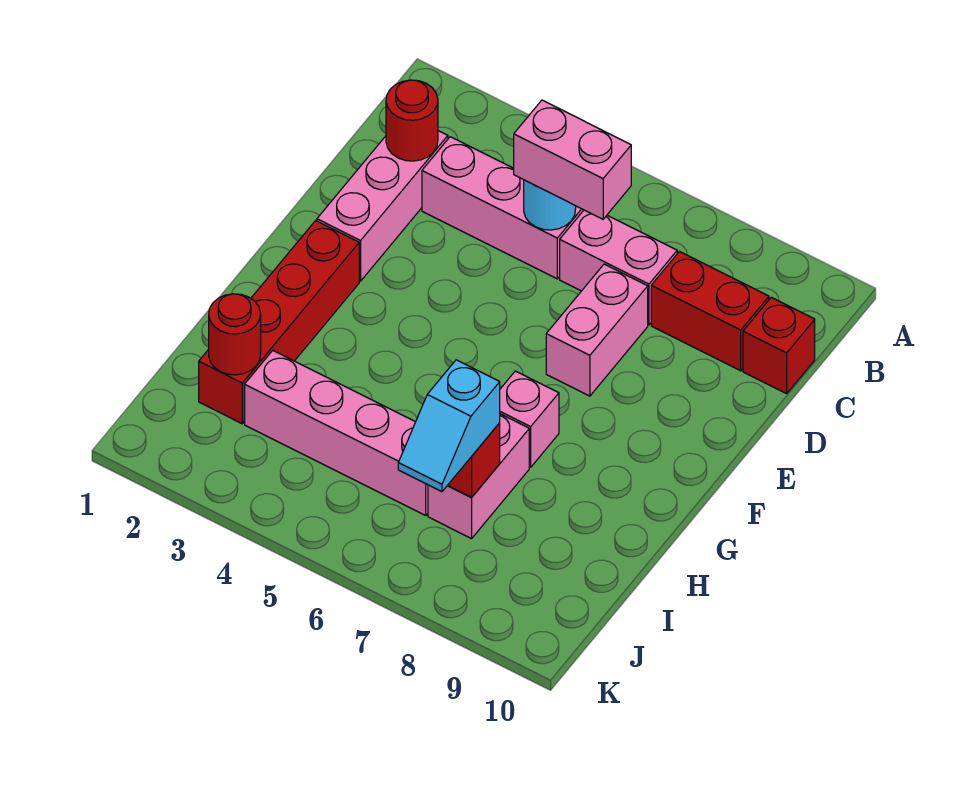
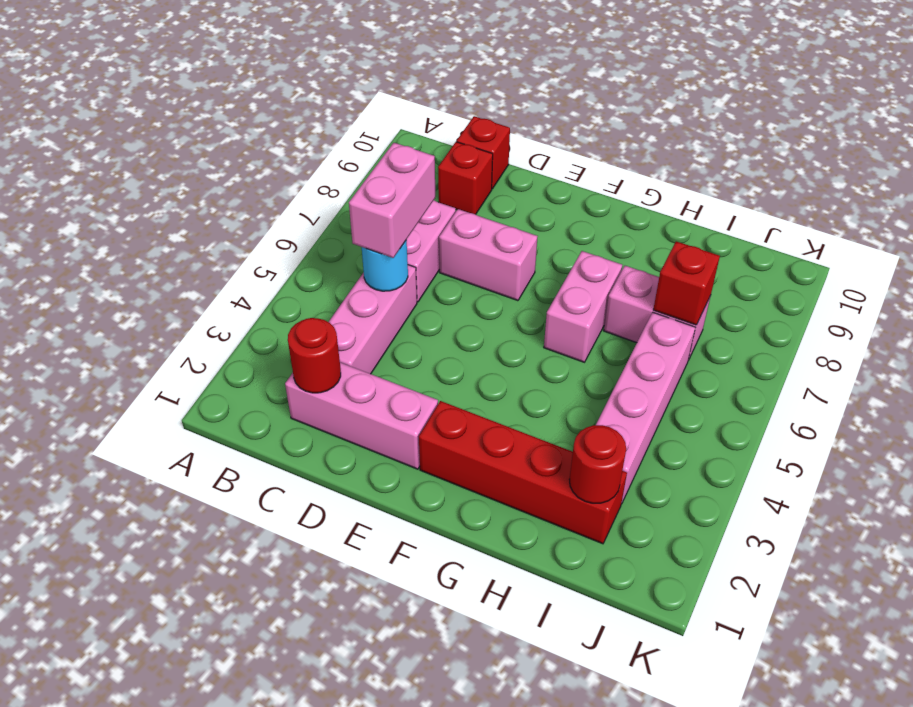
red 1x2 brick [651,252,769,371] -> red 1x1 brick [438,142,493,214]
pink 1x1 brick [500,371,559,467] -> pink 1x2 brick [544,251,622,362]
cyan 1x2 slope [398,360,500,492] -> none

